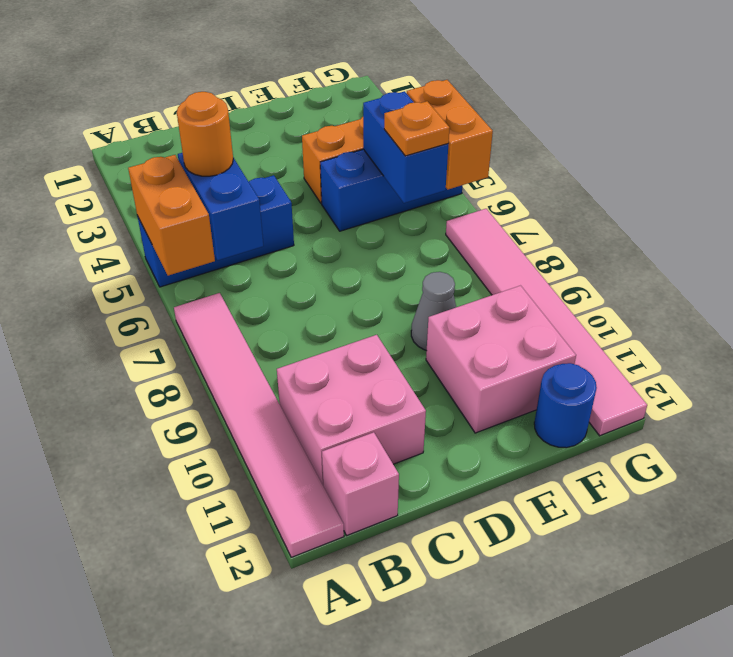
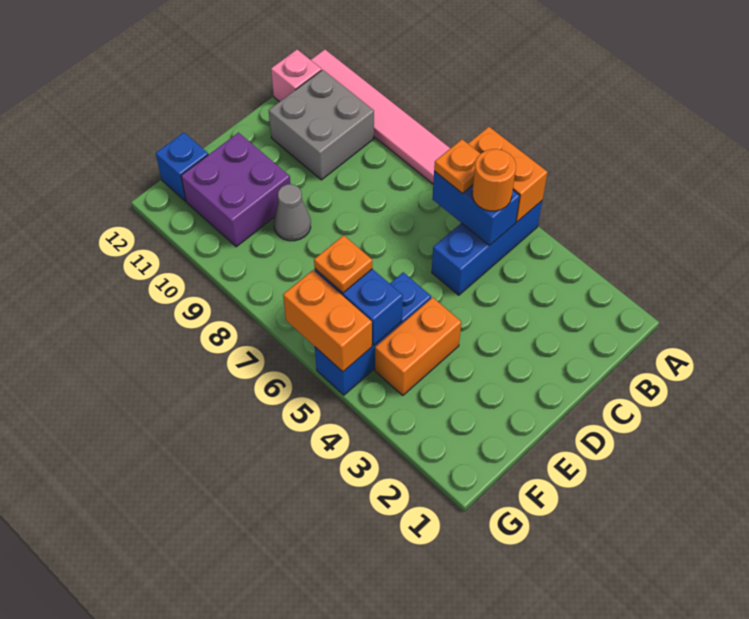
none -> orange 1x1 plate [434,139,480,193]
pink 2x2 brick [277,335,426,484] -> grey 2x2 brick [269,70,374,180]
pink 2x2 brick [426,286,576,433] -> purple 2x2 brick [181,133,291,247]
blue 1x1 round brick [534,363,597,448] -> blue 1x1 brick [156,132,208,201]
pink 1x6 tile [446,209,647,436] -> none

